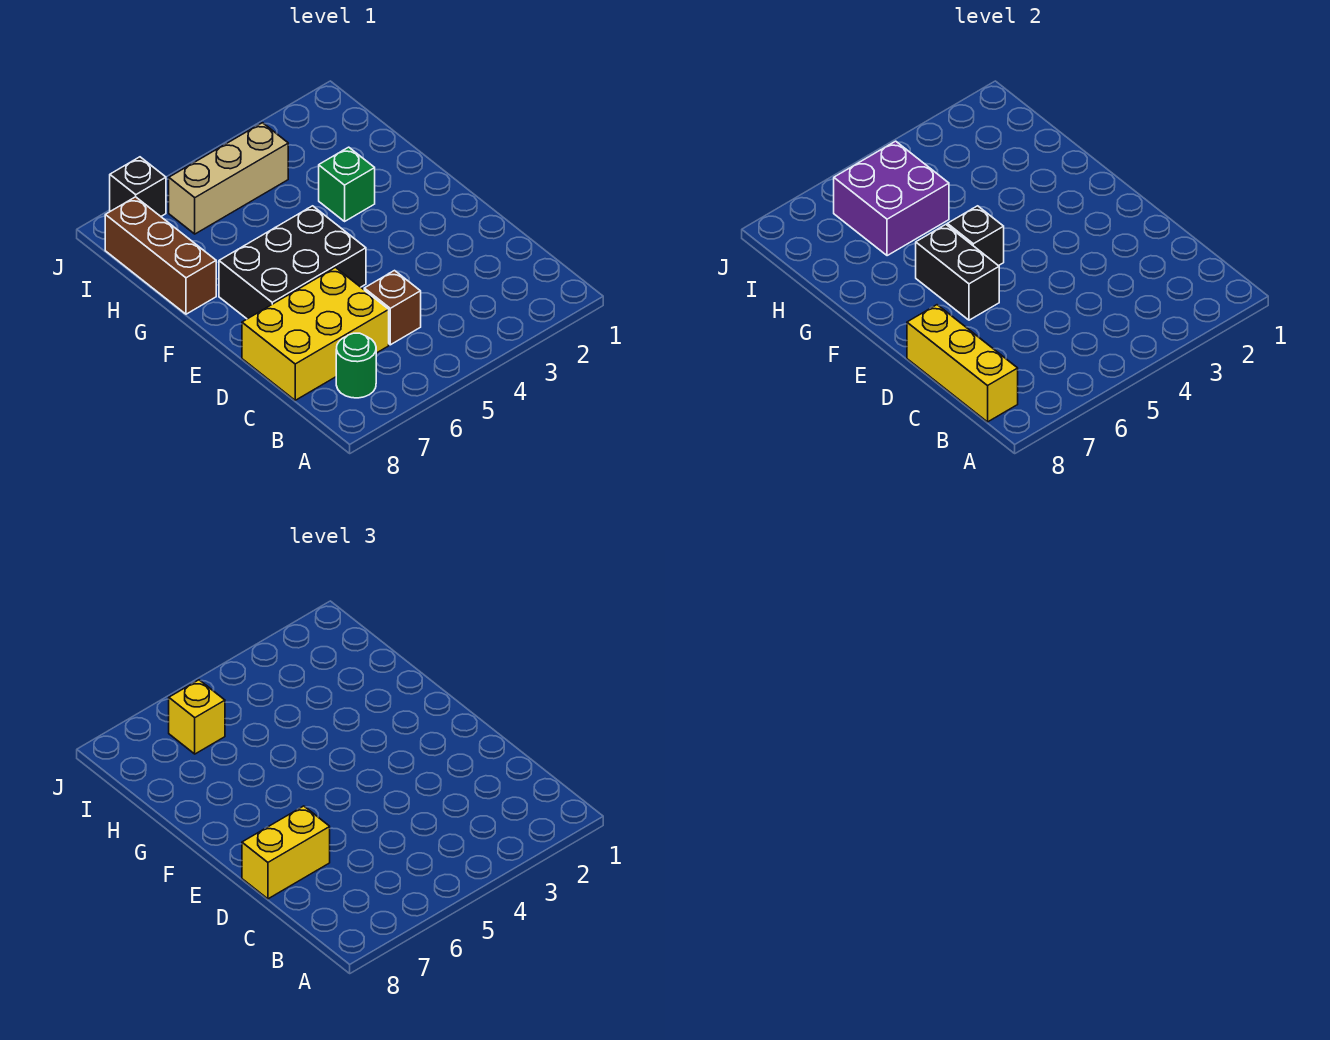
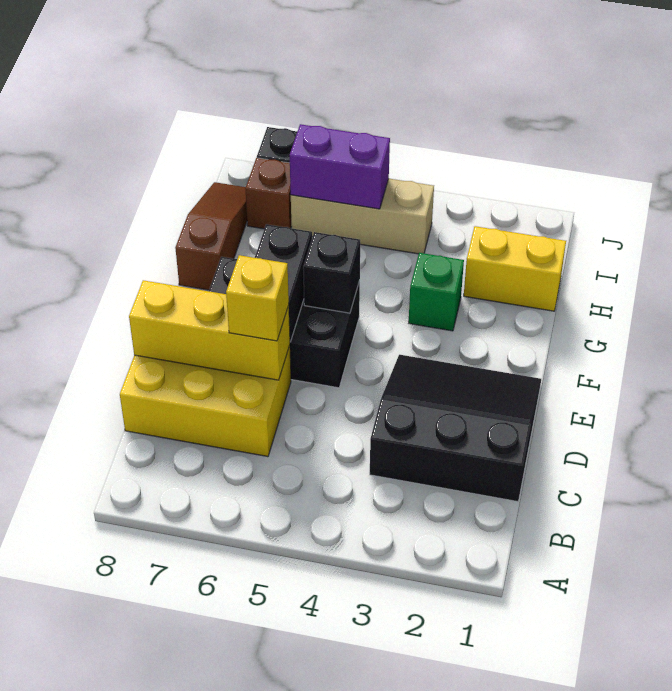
green 1x1 round brick [336,333,376,398] -> none
yellow 1x3 brick [907,305,1018,422] -> yellow 1x3 brick turned to [129,280,290,380]
none -> black 3x3 slope [370,355,541,502]
brown 1x1 brick [364,271,421,345] -> brown 1x1 brick moved to [245,158,292,229]
yellow 1x2 brick [242,806,330,899] -> yellow 1x2 brick moved to [464,226,566,311]
brown 1x3 brick [105,197,216,314] -> brown 1x3 slope [175,182,247,290]
purple 2x2 brick [834,141,949,256] -> purple 1x2 brick [290,124,390,209]
yellow 1x1 brick [169,680,225,754] -> yellow 1x1 brick moved to [226,255,289,341]

